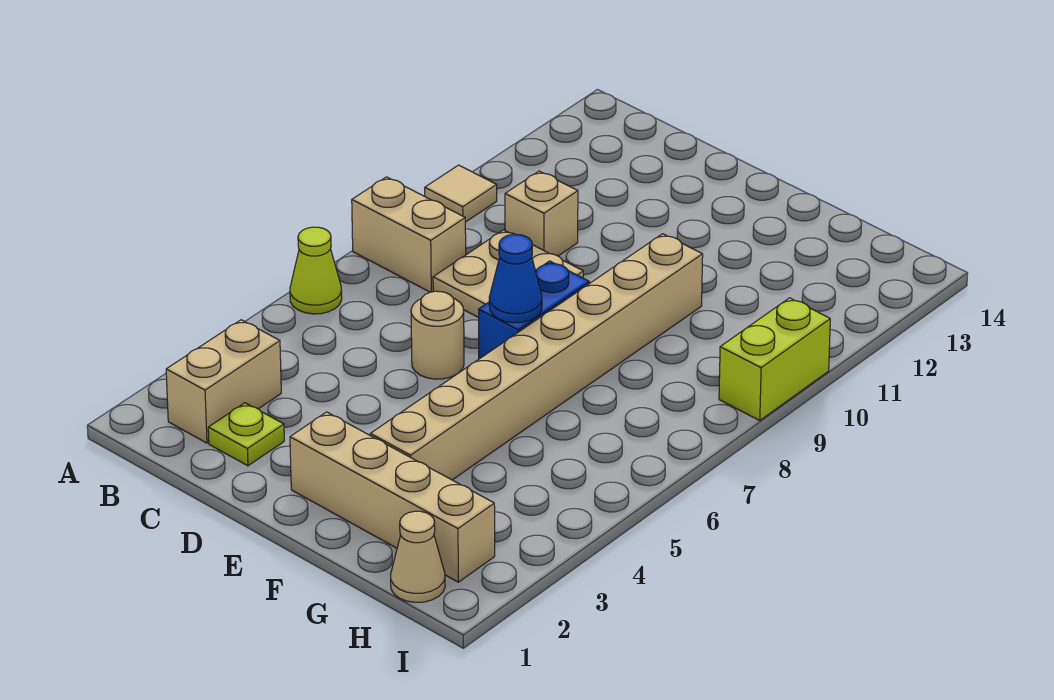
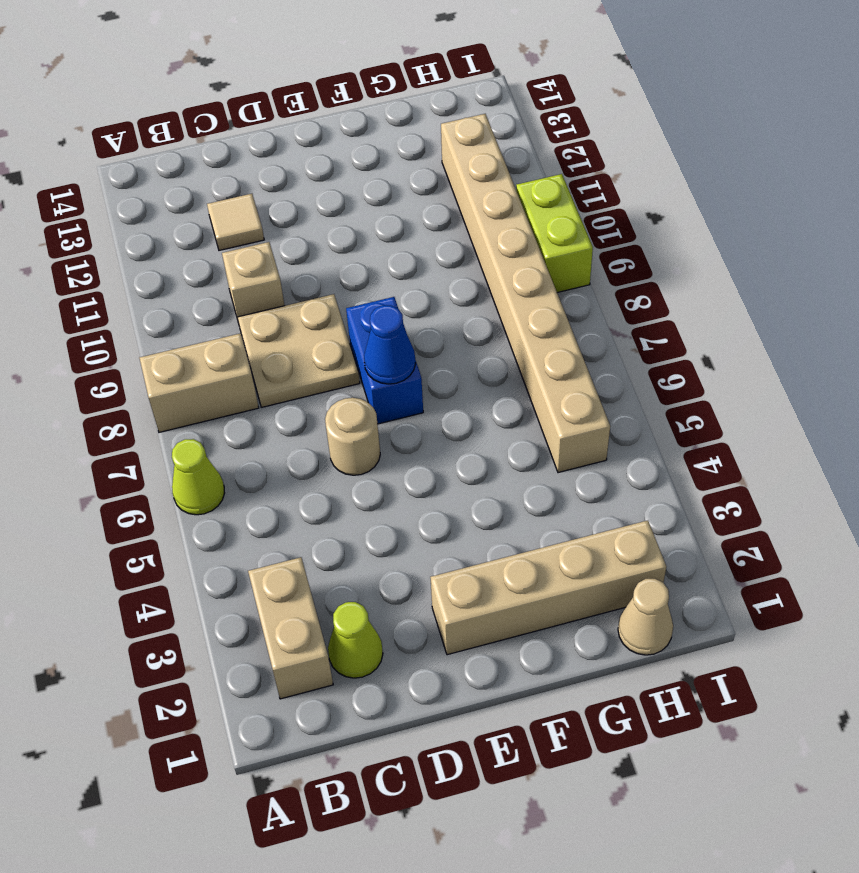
tan 1x1 tile [425,165,497,222] -> tan 1x1 tile moved to [207,194,264,250]
lime 1x1 plate [208,403,284,466] -> lime 1x1 cone [328,602,383,678]
tan 1x8 brick [370,234,703,480] -> tan 1x8 brick moved to [441,114,610,473]

